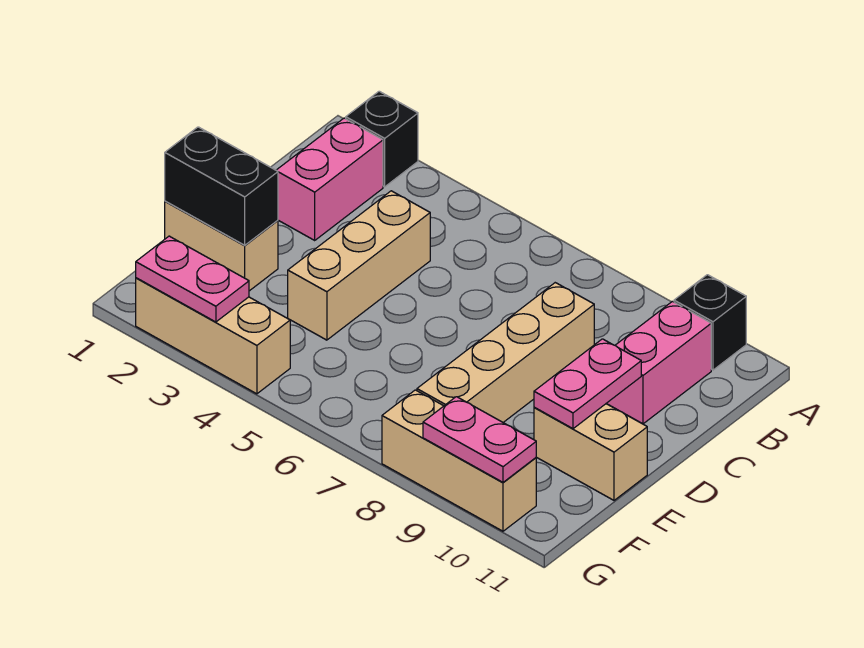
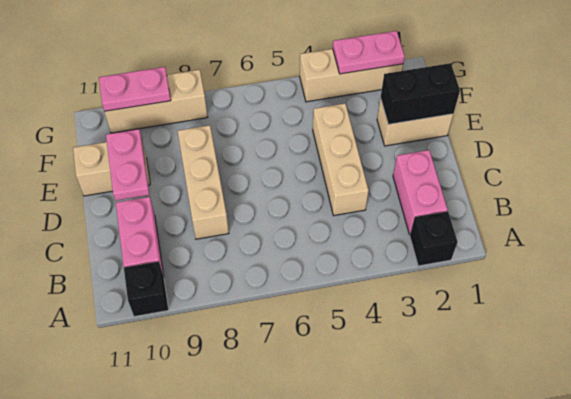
tan 1x4 brick [417,283,594,422] -> tan 1x3 brick [178,125,229,239]

